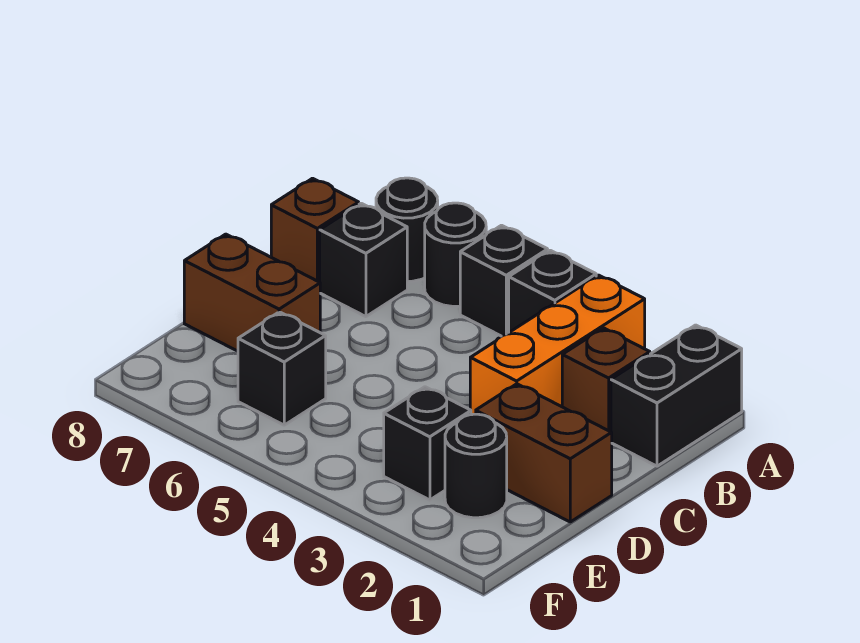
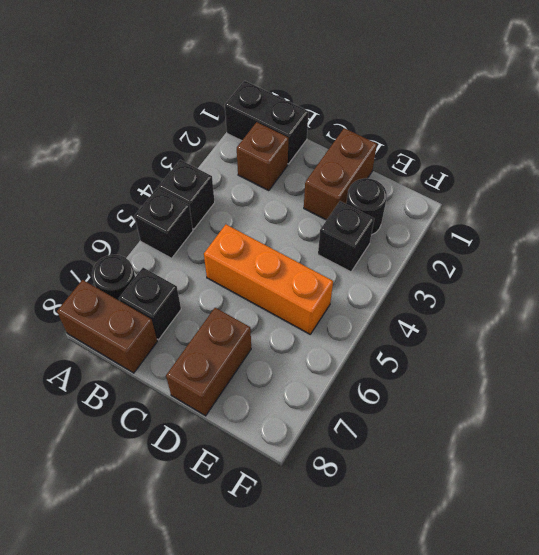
orange 1x3 brick [470,275,645,415] -> orange 1x3 brick moved to [204,225,333,334]
black 1x1 round brick [425,203,486,306] -> none
brown 1x1 brick [271,178,359,282] -> brown 1x2 brick [57,280,157,373]
black 1x1 brick [238,312,326,425] -> none

